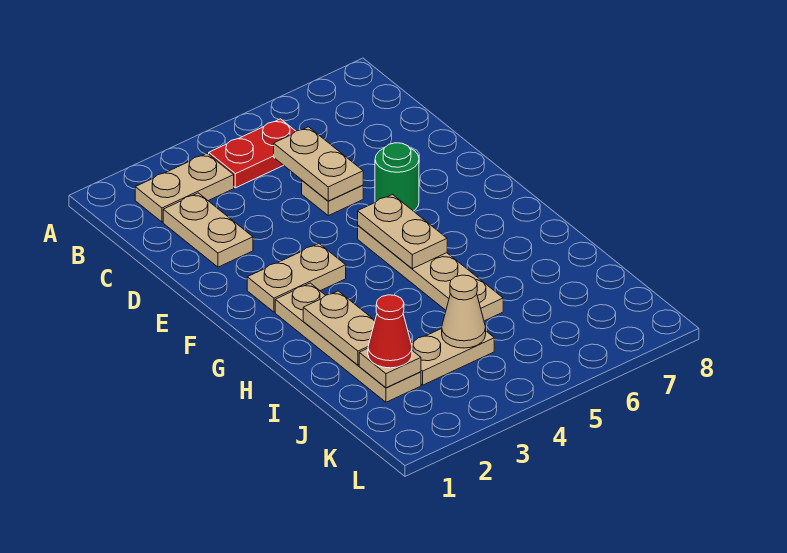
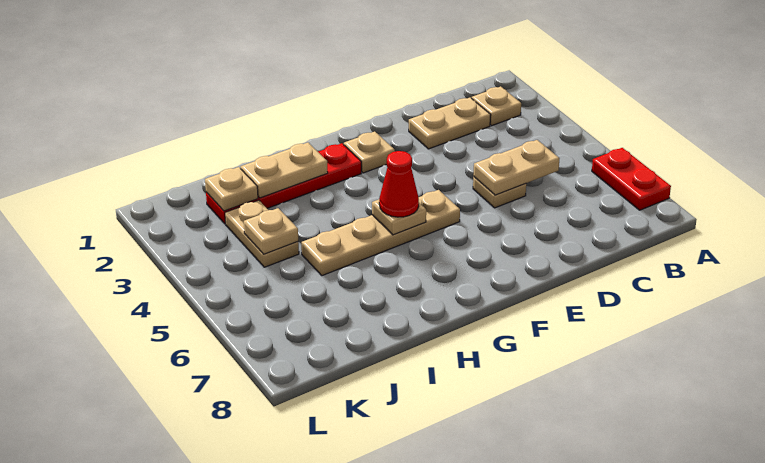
tan 1x2 plate [135,153,234,222] -> tan 1x1 plate [472,86,521,126]
red 1x2 plate [209,119,296,188] -> red 1x2 plate moved to [592,148,671,210]
green 1x1 round brick [375,143,419,211] -> none
tan 1x2 plate [247,244,346,312] -> tan 1x1 plate [344,132,395,173]
tan 1x2 plate [358,195,447,269] -> tan 1x1 plate [372,199,426,235]
tan 1x4 plate [275,283,421,402] -> red 1x4 plate [206,143,361,224]
red 1x1 cone [368,295,412,368] -> red 1x1 cone moved to [379,151,419,217]
tan 1x1 cone [442,275,486,348] -> tan 1x1 plate [244,208,298,254]

